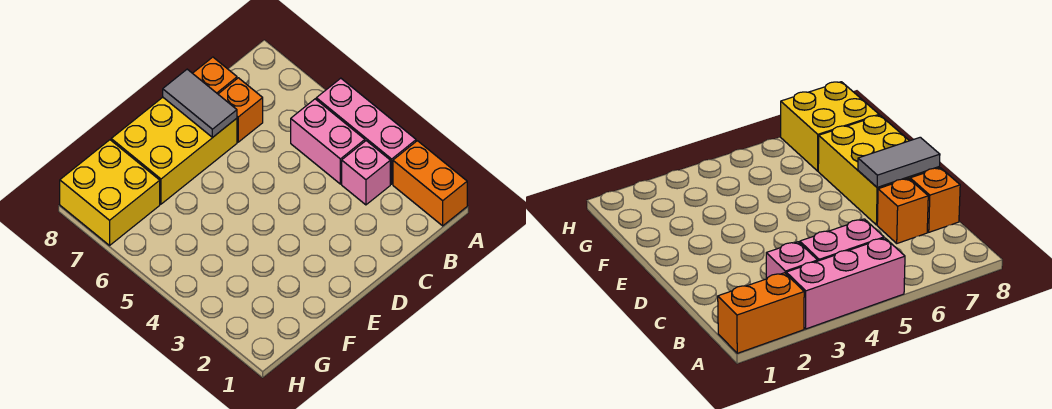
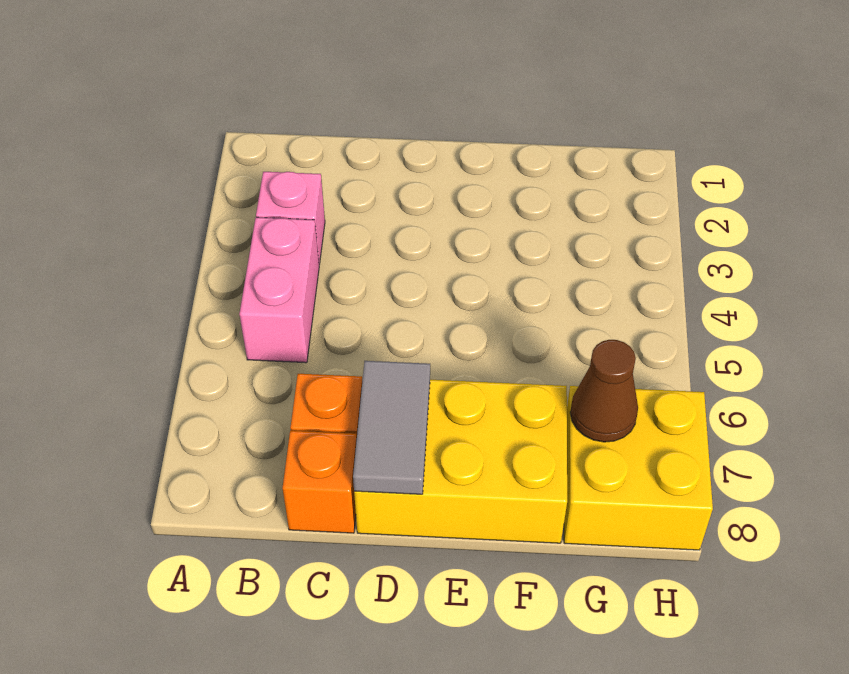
orange 1x2 brick [393,141,467,226] -> none
pink 1x3 brick [316,78,416,184] -> none
none -> brown 1x1 cone [570,340,638,442]

